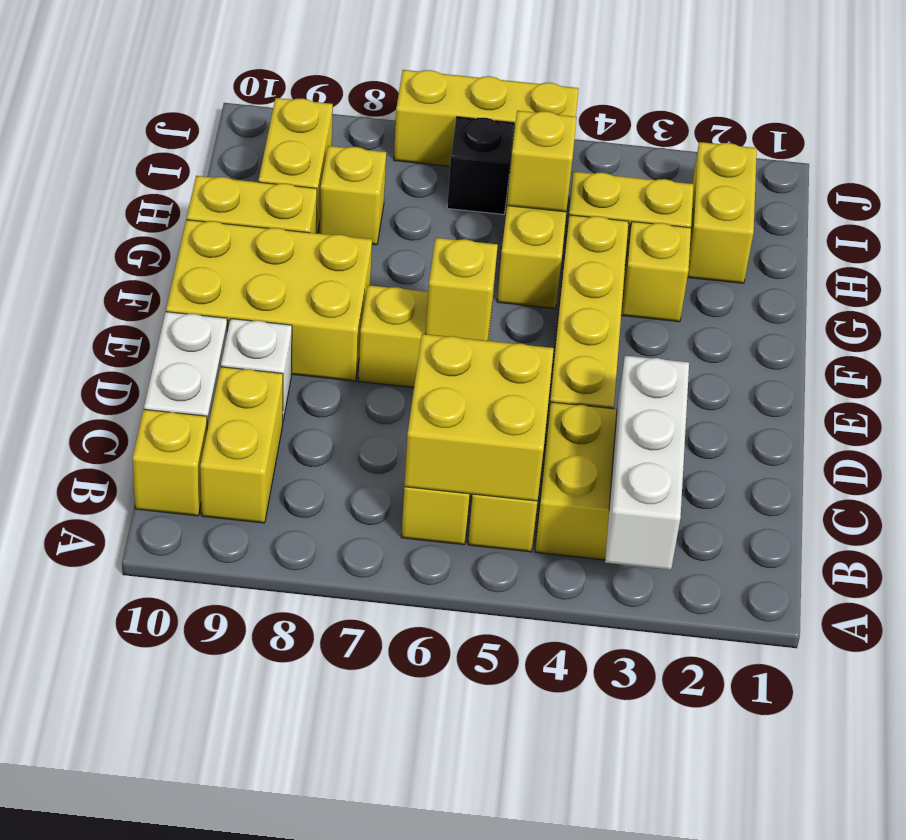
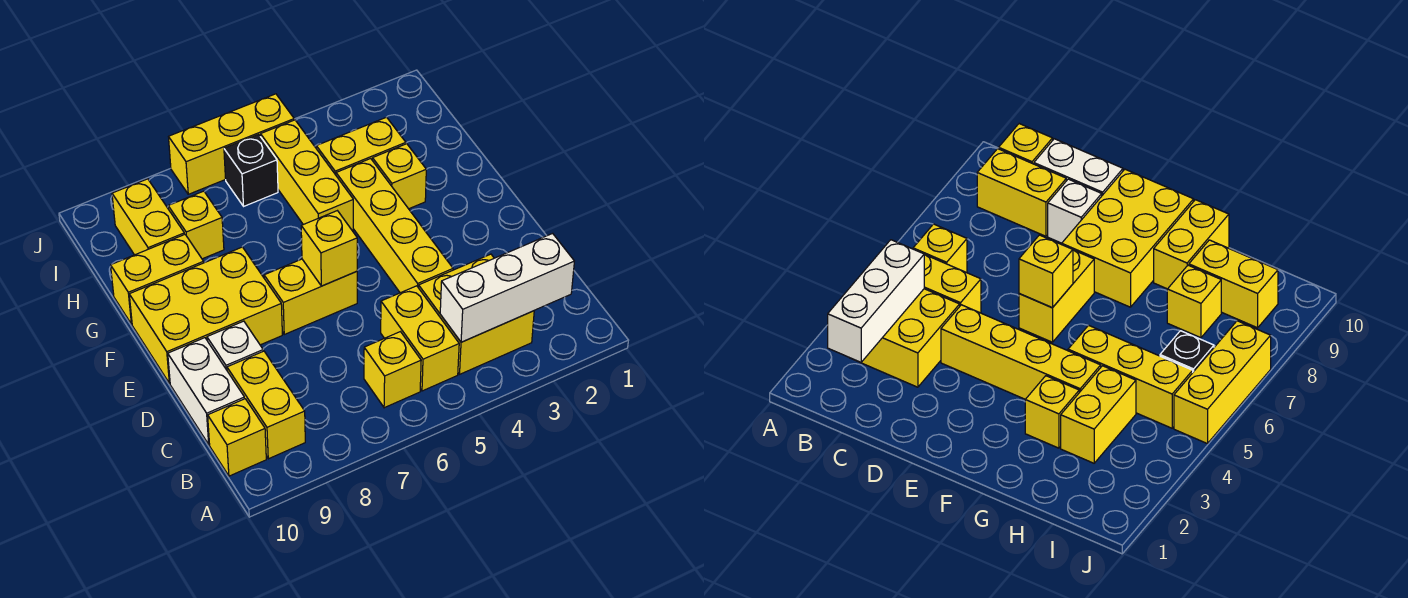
white 1x3 brick [605,356,689,570] -> white 1x3 brick turned to [440,233,574,342]
yellow 2x2 brick [404,334,554,501] -> none
yellow 1x2 brick [687,142,757,283] -> none
yellow 1x1 brick [507,111,577,212] -> none

